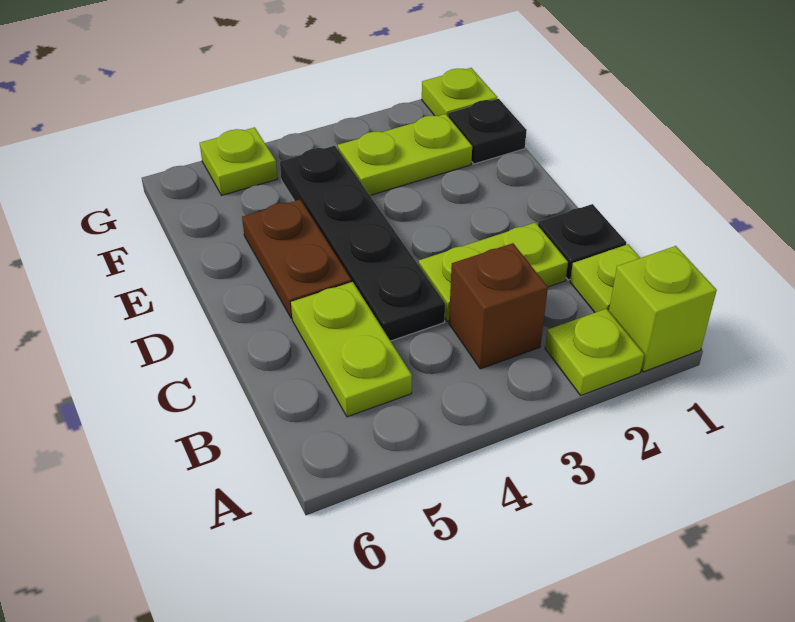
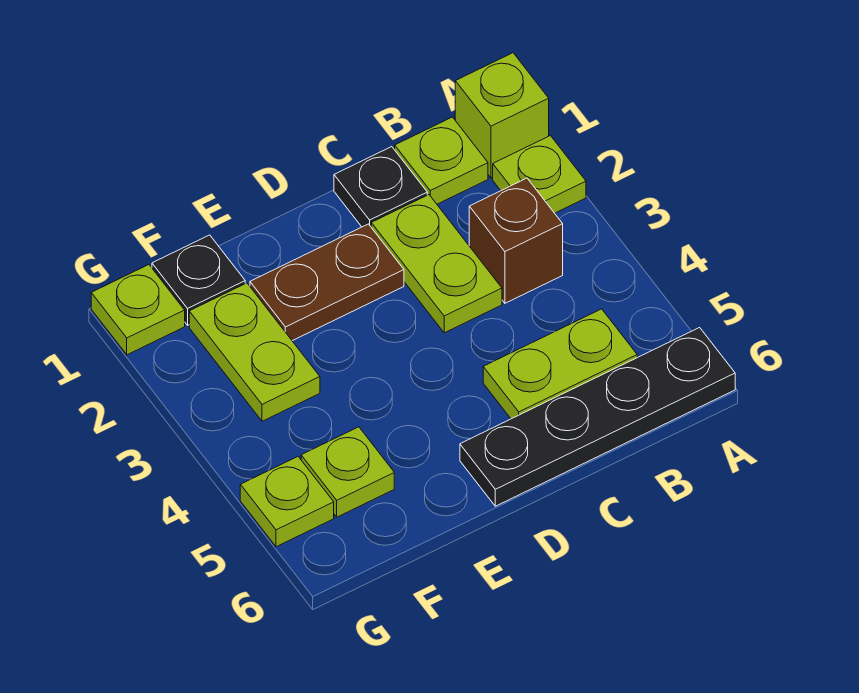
black 1x4 plate [280,146,445,341] -> black 1x4 plate moved to [460,328,735,506]
brown 1x2 plate [242,200,352,319] -> brown 1x2 plate moved to [250,224,404,341]
none -> lime 1x1 plate [301,427,394,517]

